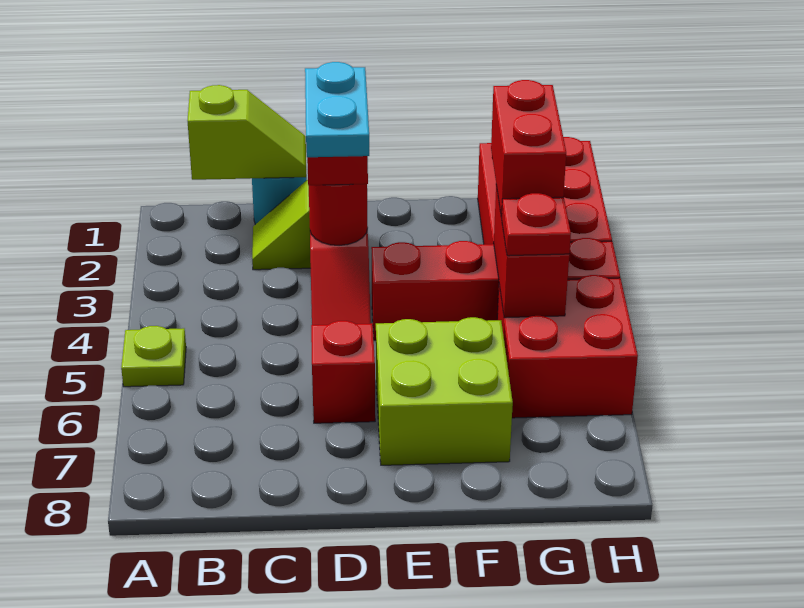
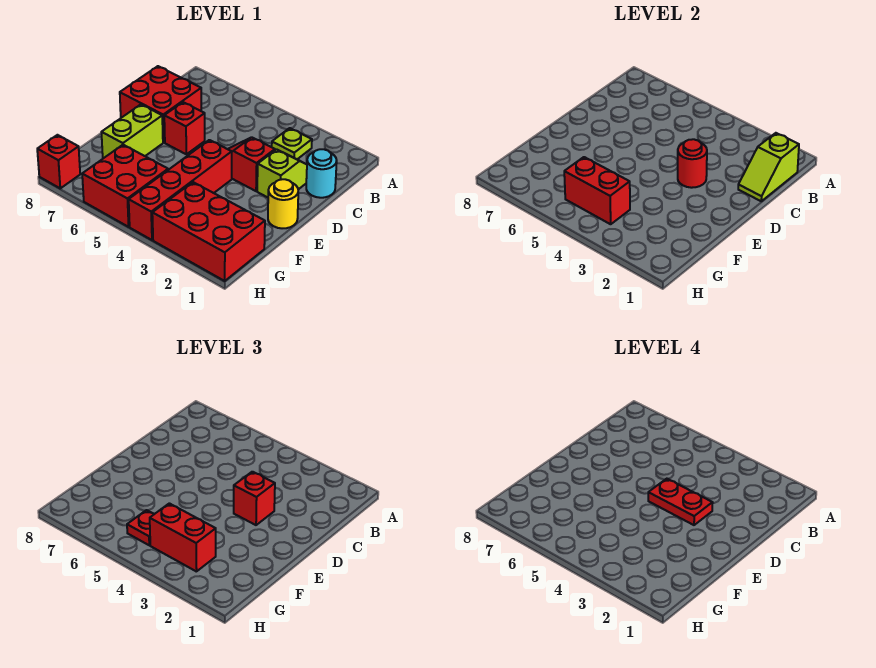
lime 1x1 plate [121,326,186,387] -> lime 1x1 plate moved to [272,128,312,159]
none -> red 2x2 brick [120,66,201,143]
cyan 1x2 plate [305,62,369,157] -> red 1x2 plate [648,479,713,525]
none -> yellow 1x1 round brick [268,179,298,228]
lime 2x2 brick [376,317,513,465] -> lime 1x2 brick [101,105,163,158]
none -> red 1x1 brick [37,135,80,188]

